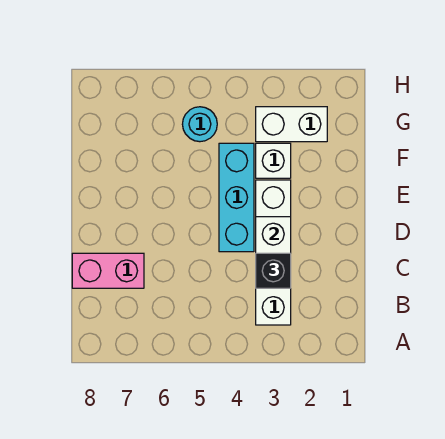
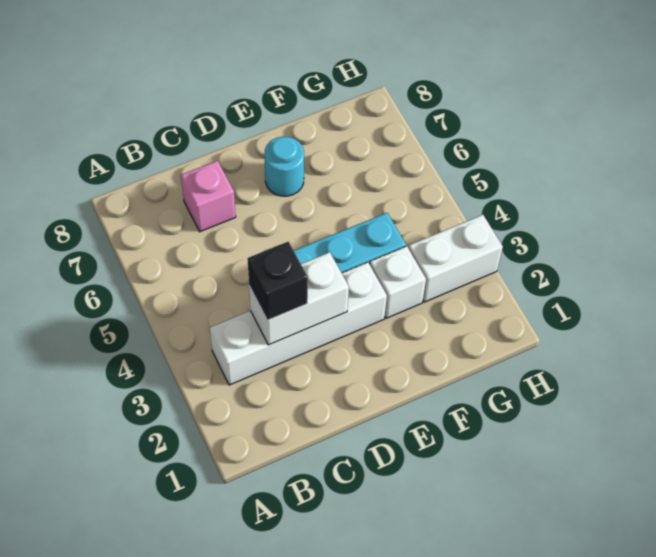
pink 1x2 brick [72,253,144,288] -> pink 1x1 brick [181,161,236,232]
white 1x2 brick [256,107,327,142] -> white 1x2 brick turned to [408,215,503,302]
cyan 1x1 round brick [182,107,217,142] -> cyan 1x1 round brick moved to [264,137,304,196]

